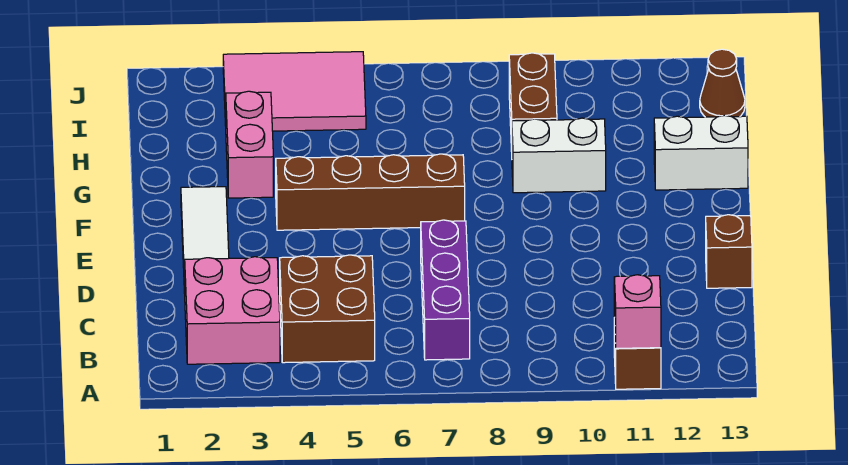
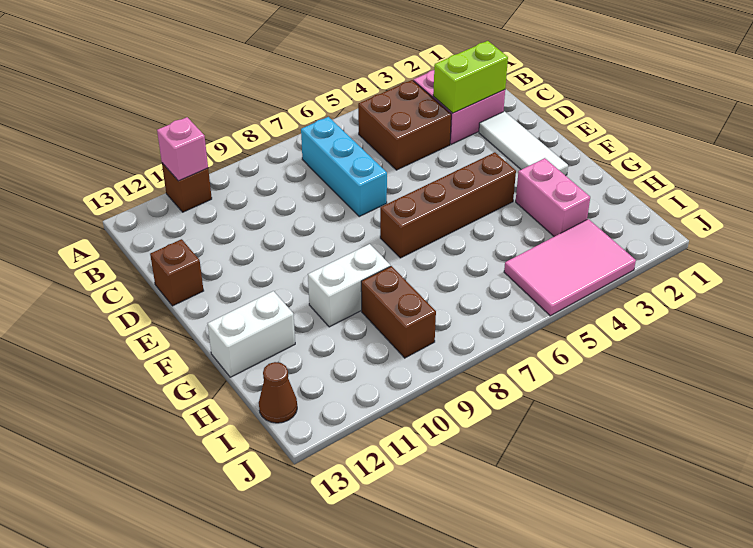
purple 1x3 brick [421,220,470,360] -> cyan 1x3 brick [301,117,387,217]
none -> lime 1x2 brick [433,41,508,113]

